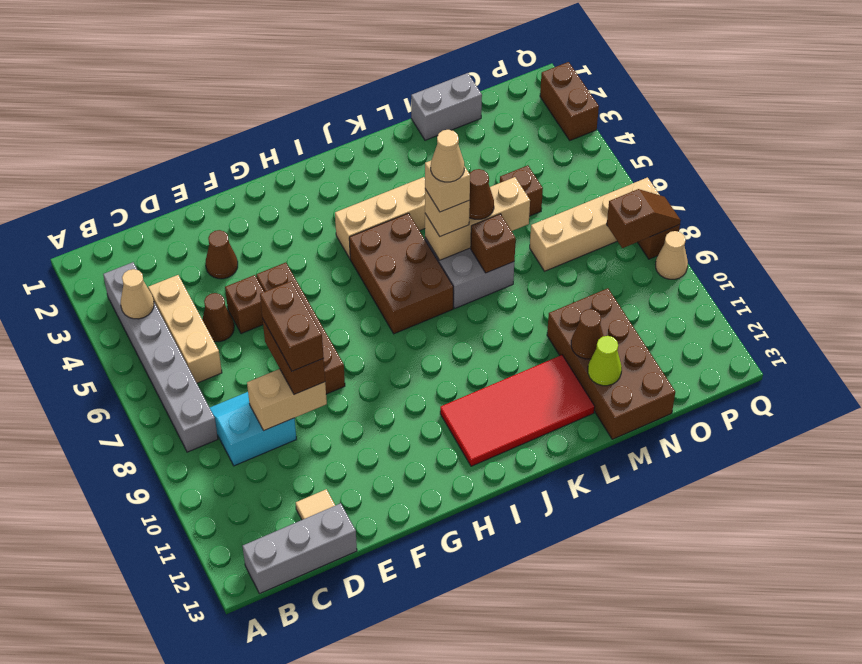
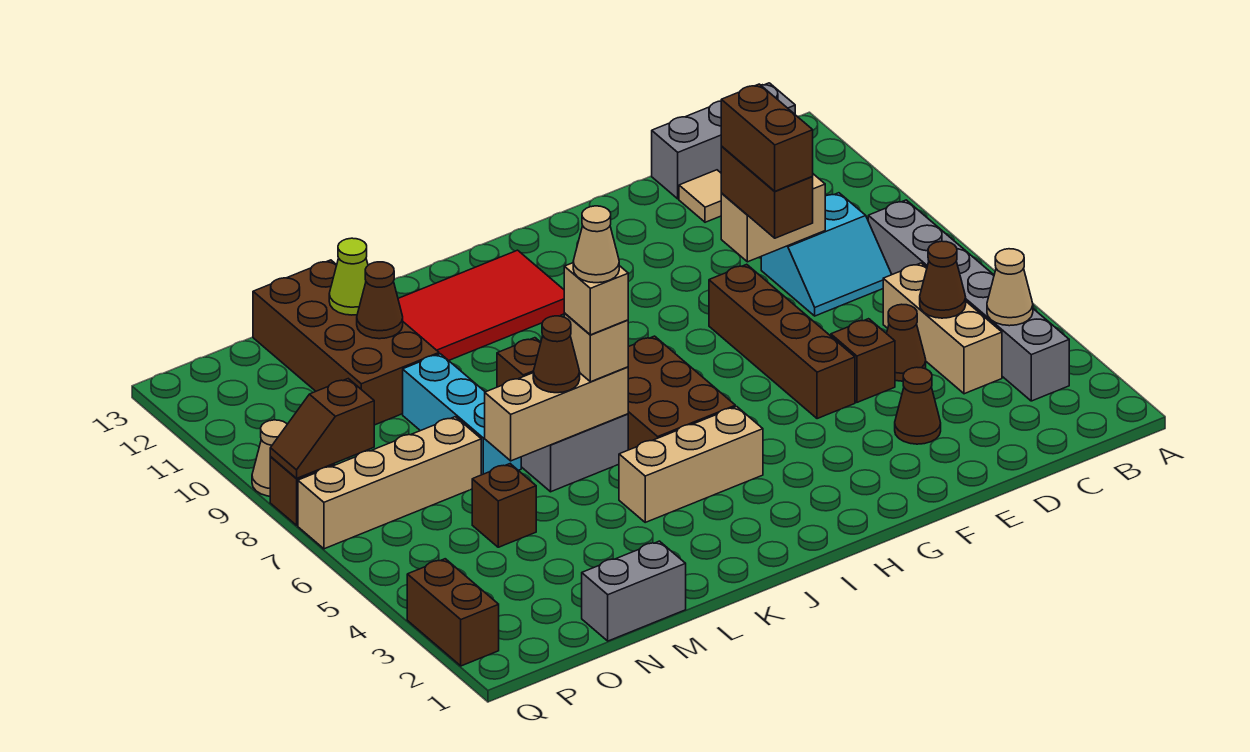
none -> brown 1x1 cone [920,241,966,318]
none -> cyan 1x3 brick [403,354,521,475]

